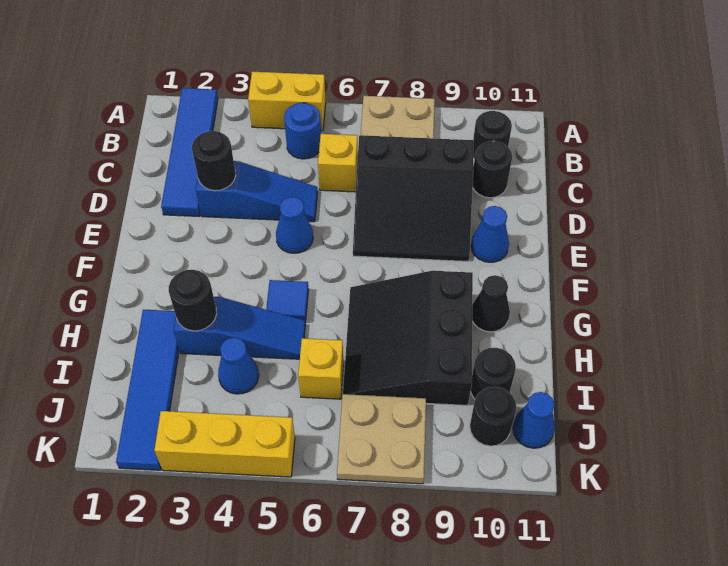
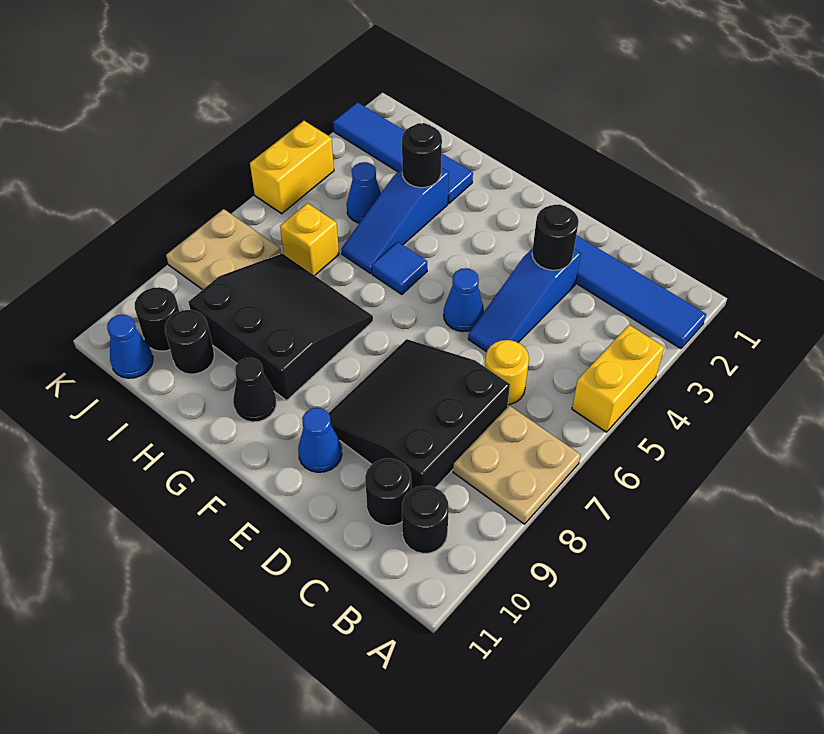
blue 1x1 round brick [284,103,321,159] -> none
yellow 1x1 brick [318,134,358,192] -> yellow 1x1 round brick [485,340,529,405]
yellow 1x3 brick [154,411,295,477] -> yellow 1x2 brick [250,121,334,214]

